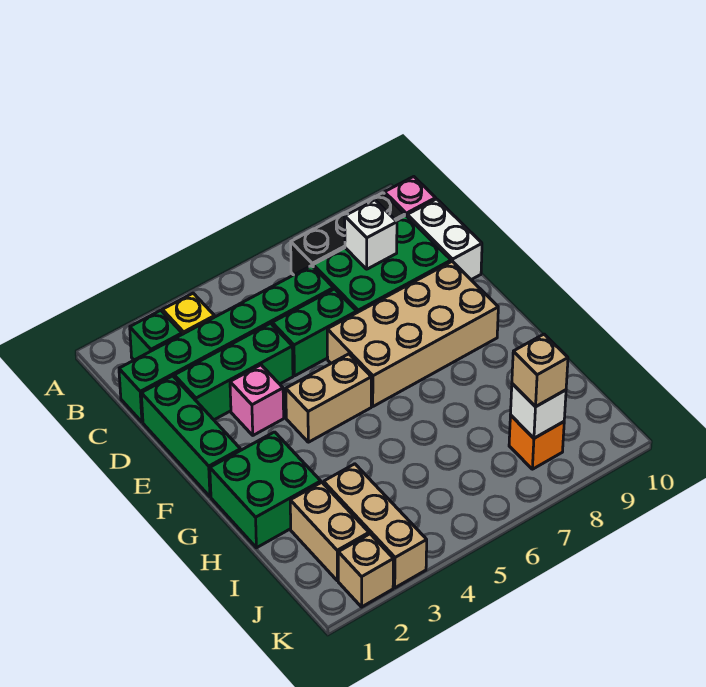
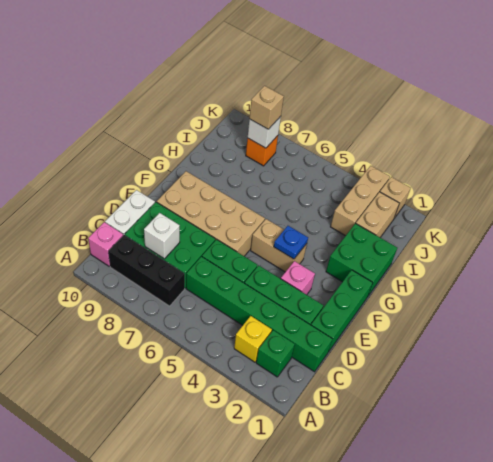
none -> blue 1x1 plate [274,226,308,259]

